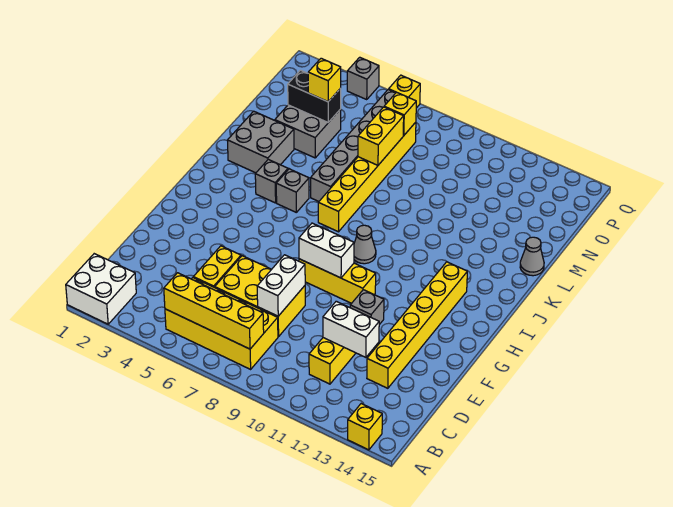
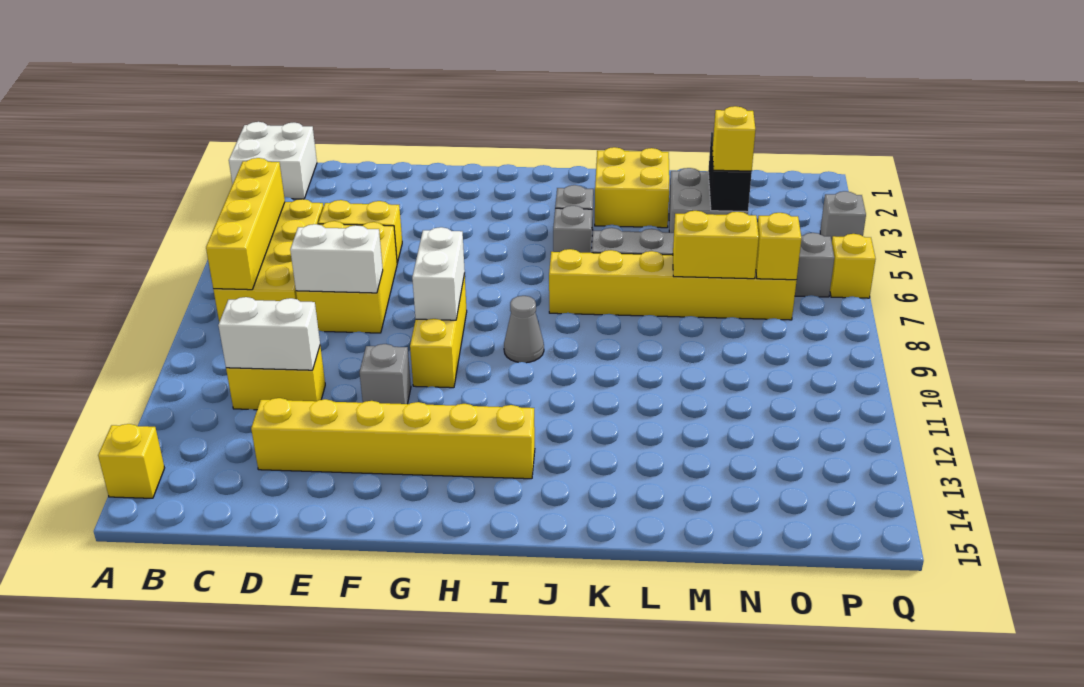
white 1x2 brick [323,301,379,357] -> white 1x2 brick turned to [218,297,320,370]
grey 2x2 brick [227,111,294,173] -> yellow 2x2 brick [595,147,669,228]
grey 1x1 cone [520,237,544,276] -> none

